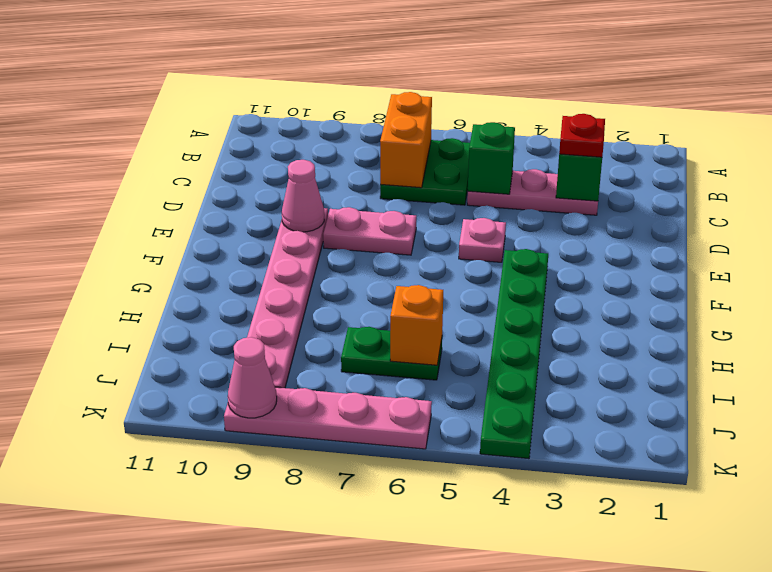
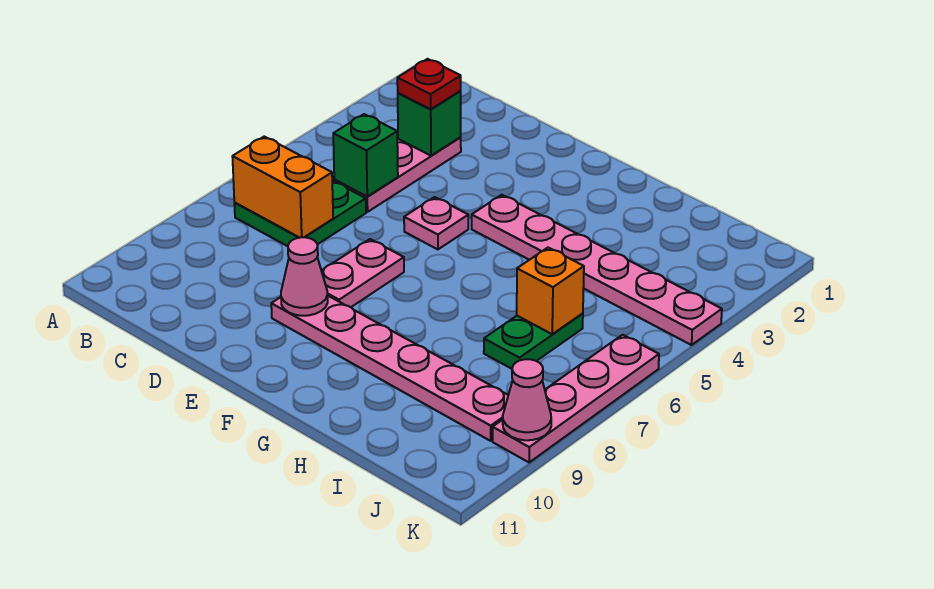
green 1x6 plate [480,249,548,459] -> pink 1x6 plate [472,195,722,345]

